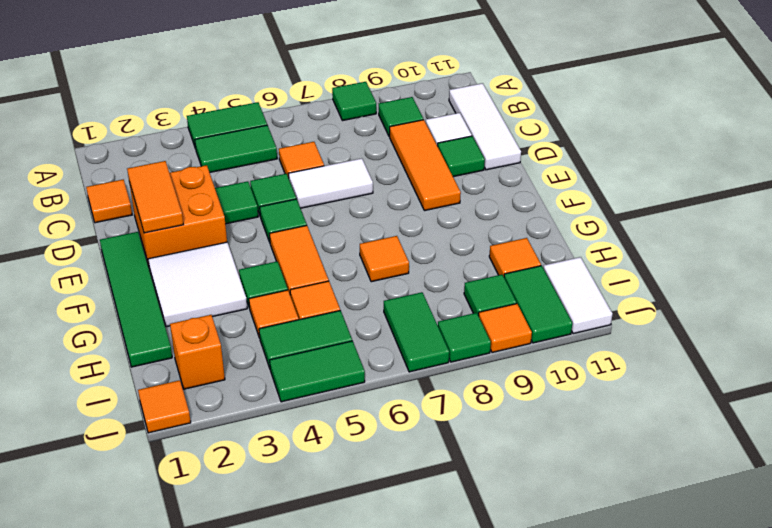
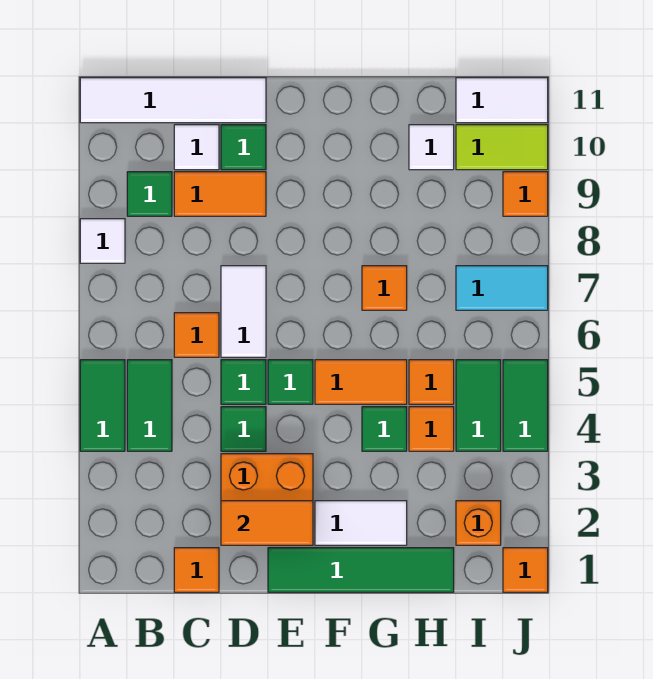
green 1x1 tile [332,82,376,121] -> white 1x1 tile [80,219,125,263]
white 1x3 tile [449,83,521,170] -> white 1x4 tile [80,78,266,123]
orange 1x3 tile [390,120,461,211] -> orange 1x2 tile [174,172,266,216]
white 2x2 tile [148,242,247,327] -> white 1x2 tile [315,501,407,545]
orange 1x1 tile [489,238,541,276] -> white 1x1 tile [409,125,454,170]
green 1x2 tile [384,292,449,372] -> cyan 1x2 tile [456,266,548,310]
green 1x1 tile [464,275,517,316] -> none
green 1x2 tile [504,266,572,343] -> lime 1x2 tile [456,125,548,170]
green 1x1 tile [438,313,491,362] -> none

